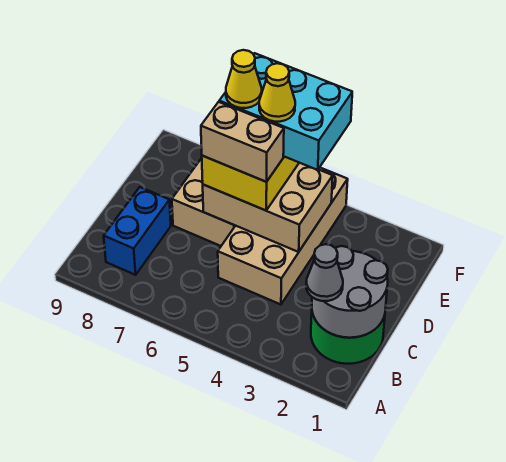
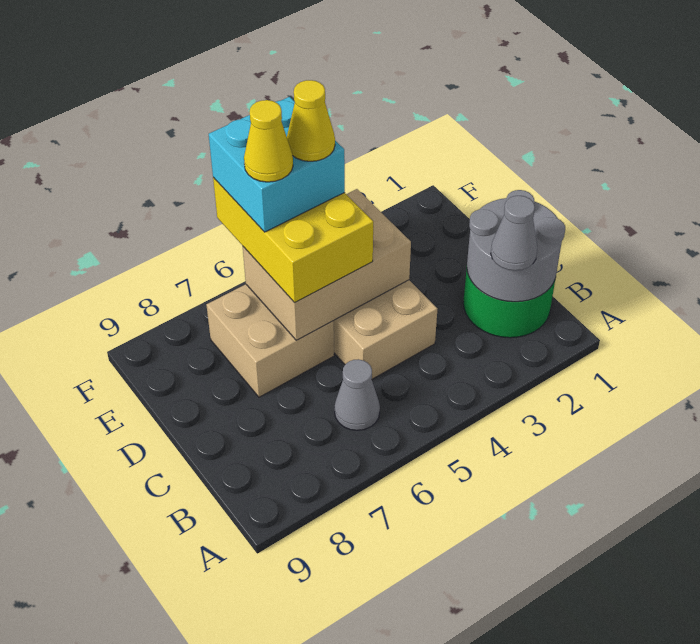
none -> grey 1x1 cone [335,359,380,430]
blue 1x2 brick [104,187,171,275] -> none
tan 1x2 brick [201,102,284,182] -> none
cyan 2x3 brick [219,53,352,170] -> cyan 2x2 brick [209,97,345,232]

